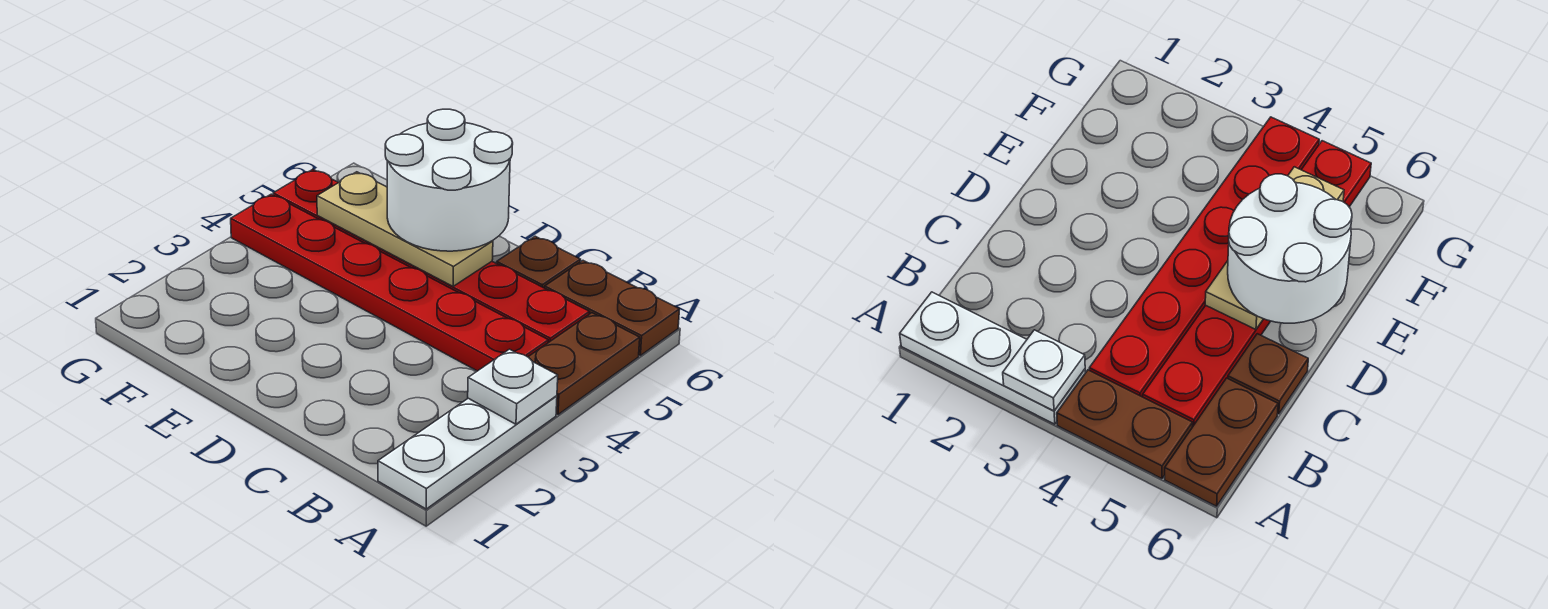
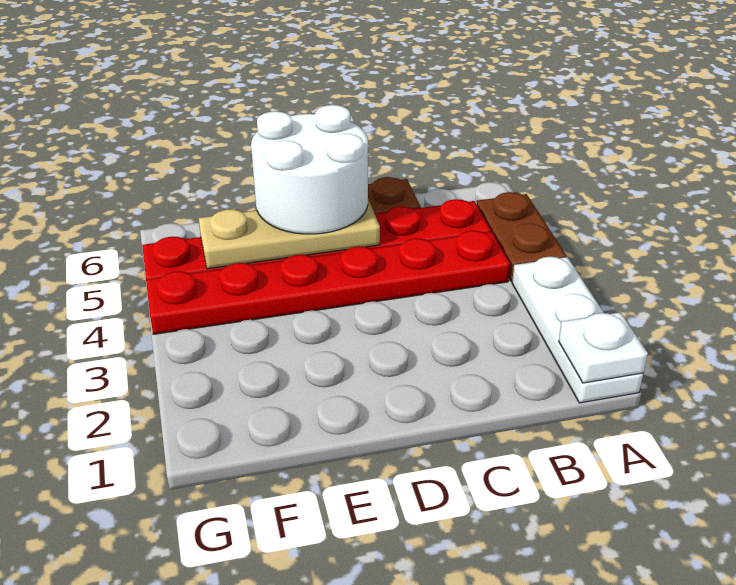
white 1x1 plate [468,349,558,424] -> white 1x1 plate moved to [559,312,648,383]
brown 1x2 plate [545,261,680,356] -> none

